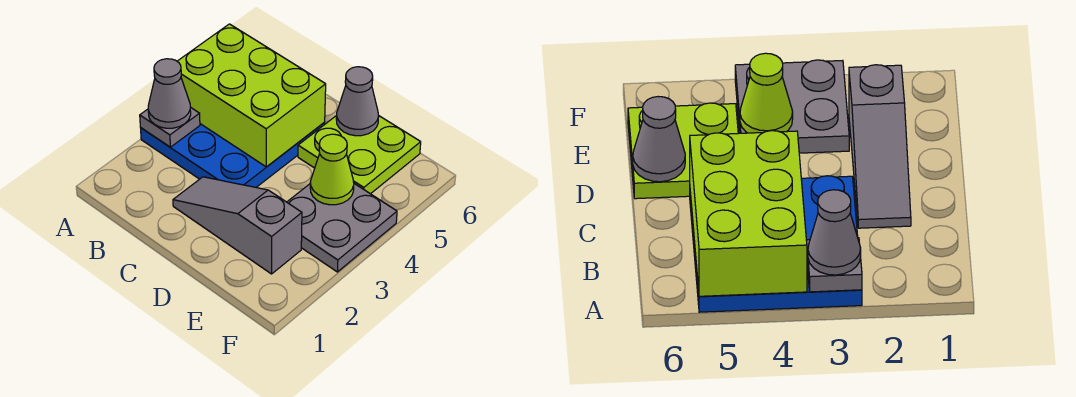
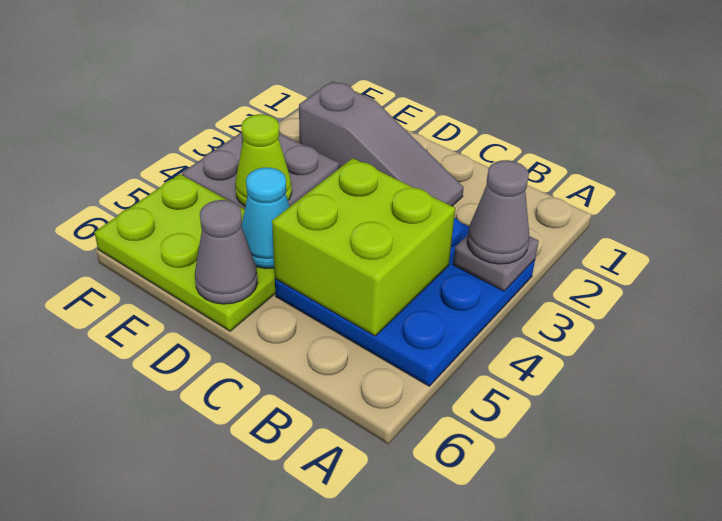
lime 2x3 brick [177,24,326,167] -> lime 2x2 brick [272,158,455,336]
lime 2x2 plate [298,115,421,194] -> lime 2x3 plate [94,174,275,331]
none -> cyan 1x1 cone [241,168,290,268]

